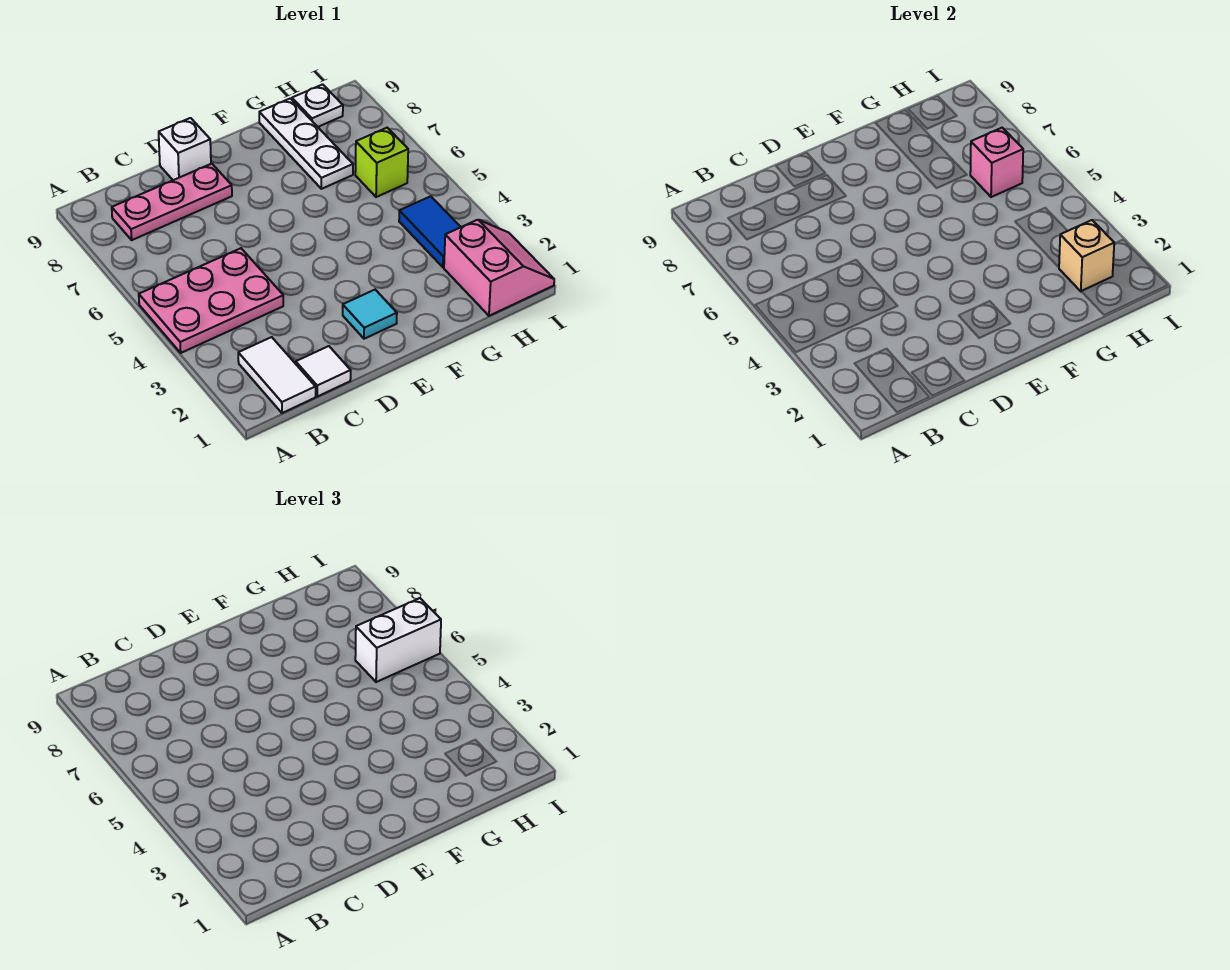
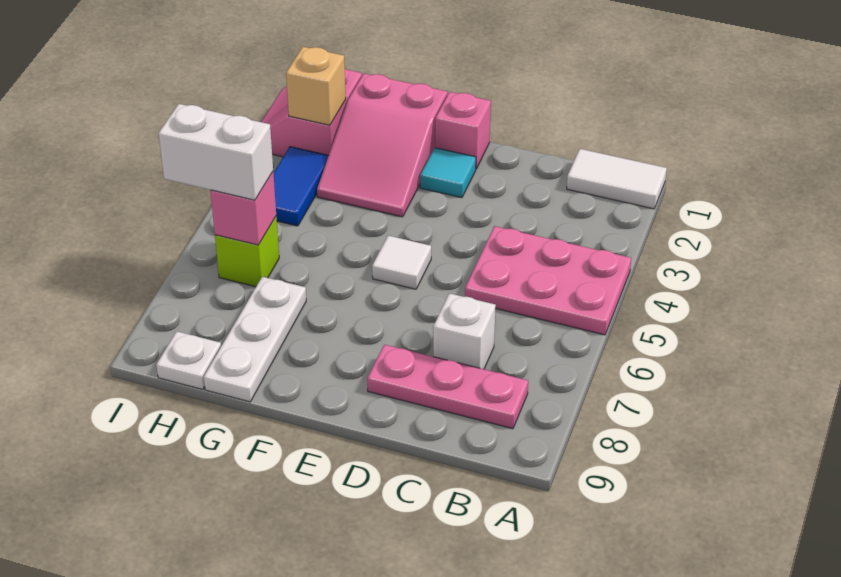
white 1x2 tile [238,337,316,413] -> white 1x2 tile turned to [567,149,667,209]
white 1x1 tile [296,346,351,396] -> white 1x1 tile moved to [372,236,431,289]
white 1x1 brick [159,118,211,180] -> white 1x1 brick moved to [433,293,496,369]
none -> pink 1x1 brick [435,92,491,169]
none -> pink 2x3 slope [317,73,447,217]

